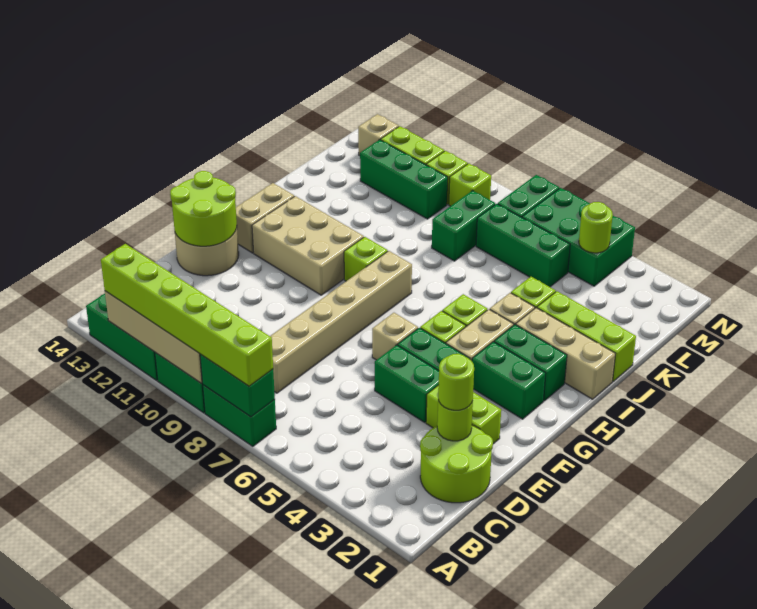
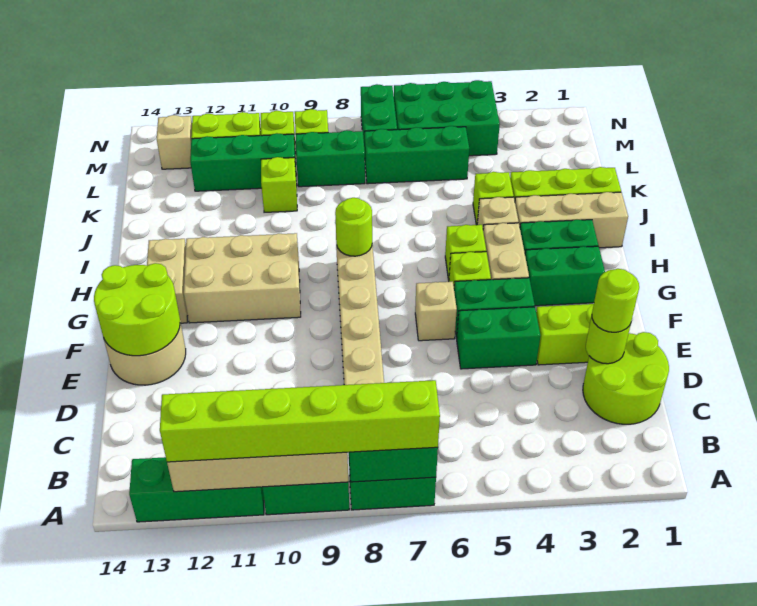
lime 1x1 brick [344,237,388,281] -> lime 1x1 brick moved to [261,157,297,212]
green 1x2 brick [432,190,495,261] -> green 1x2 brick turned to [295,130,365,187]
lime 1x1 round brick [579,202,613,253] -> lime 1x1 round brick moved to [335,198,372,256]

